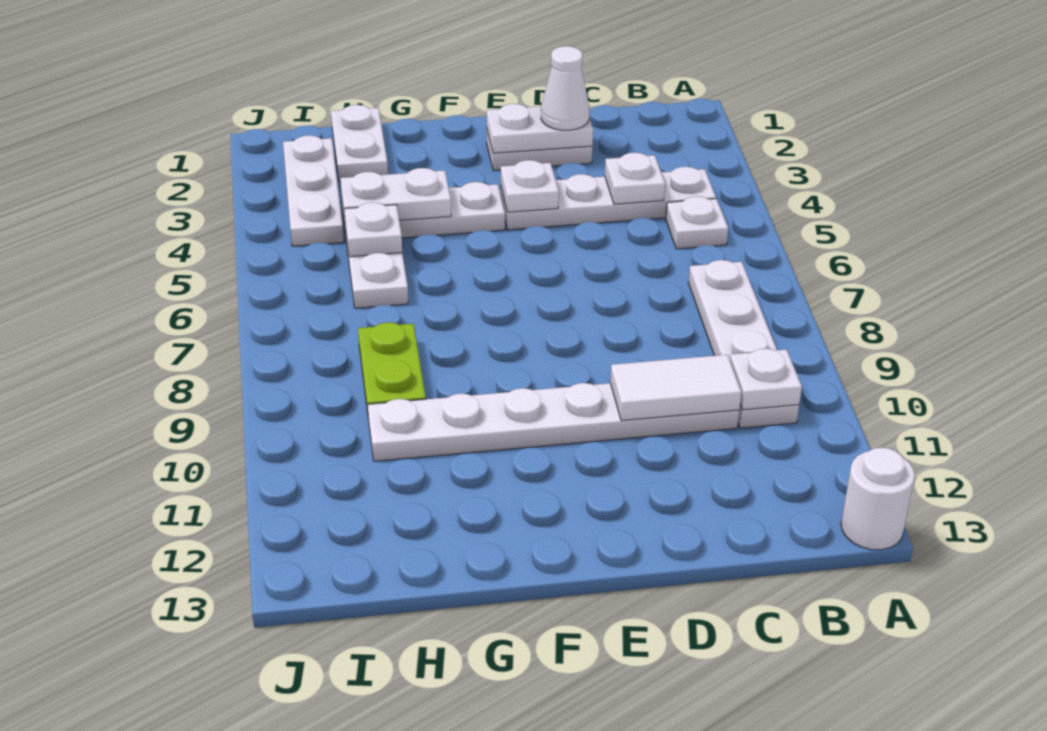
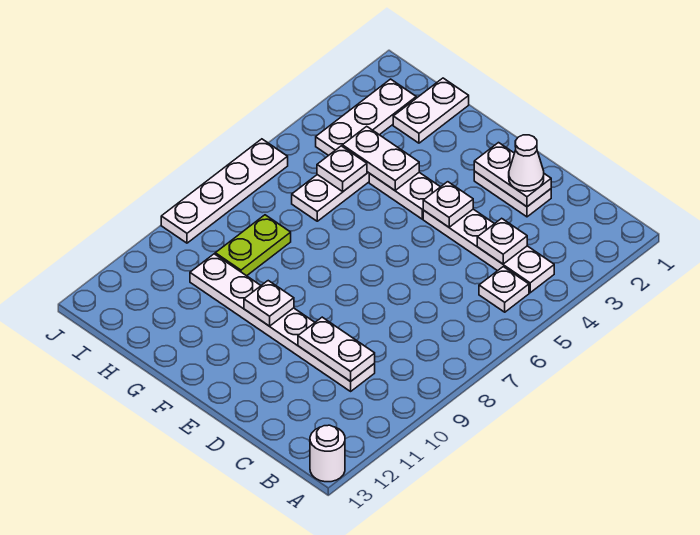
white 1x4 plate [688,260,799,428] -> white 1x4 plate moved to [161,139,288,243]
white 1x1 plate [730,349,802,410] -> white 1x1 plate moved to [244,281,294,326]
white 1x2 tile [610,355,741,421] -> white 1x2 plate [298,317,375,381]

